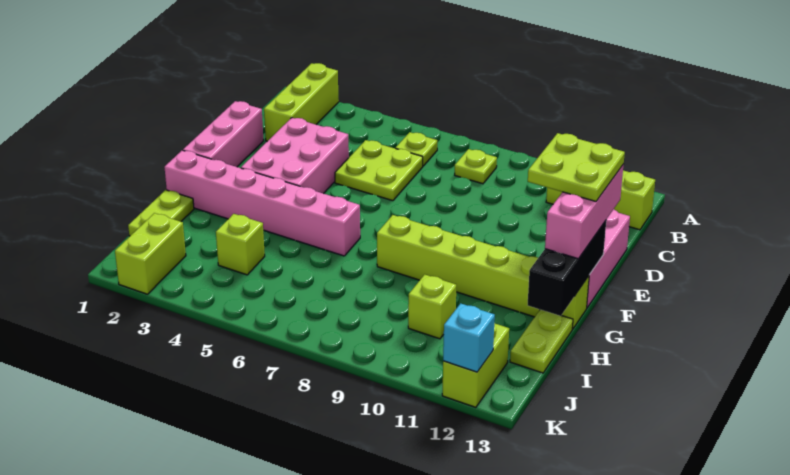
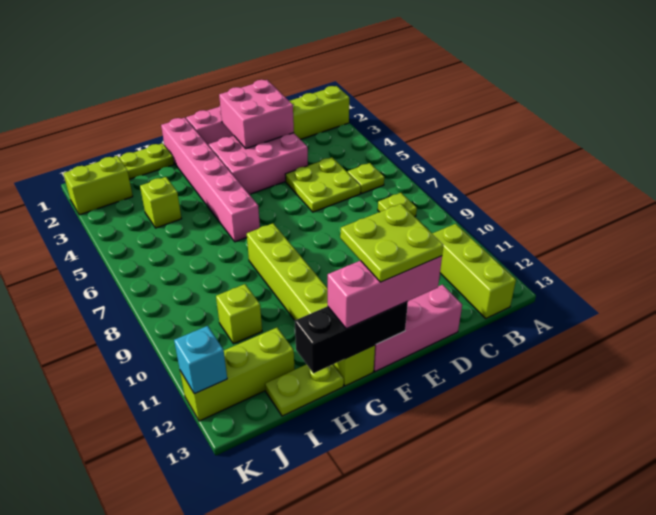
none -> pink 2x2 brick [219,80,294,149]
lime 1x2 brick [442,323,509,407] -> lime 1x3 brick [180,328,295,421]

